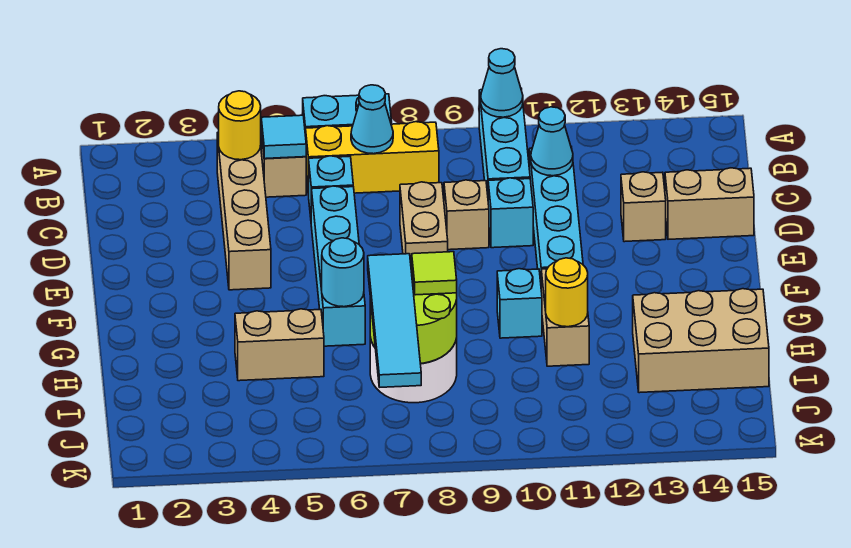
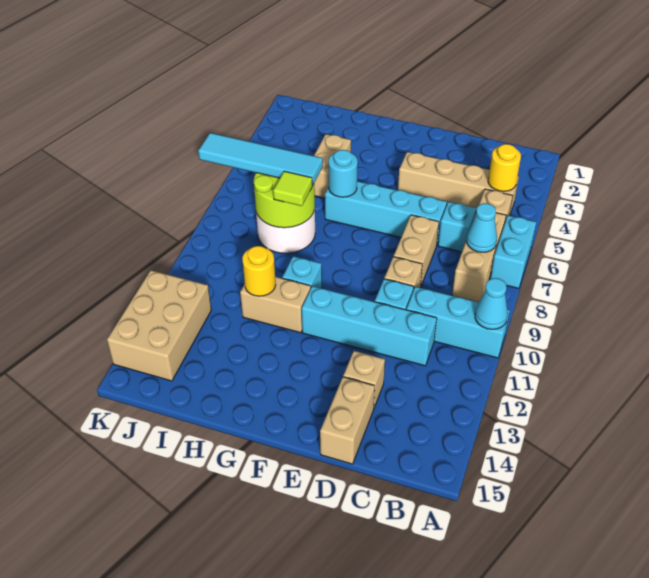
cyan 1x1 tile [261,115,306,159] -> none
yellow 1x3 brick [306,122,439,195] -> tan 1x3 brick [452,213,506,302]
cyan 1x1 cone [531,107,573,176] -> none
tan 1x2 brick [400,182,448,267] -> tan 1x2 brick turned to [394,215,439,288]
tan 2x3 brick [633,289,769,393] -> tan 2x3 brick moved to [107,270,211,381]

